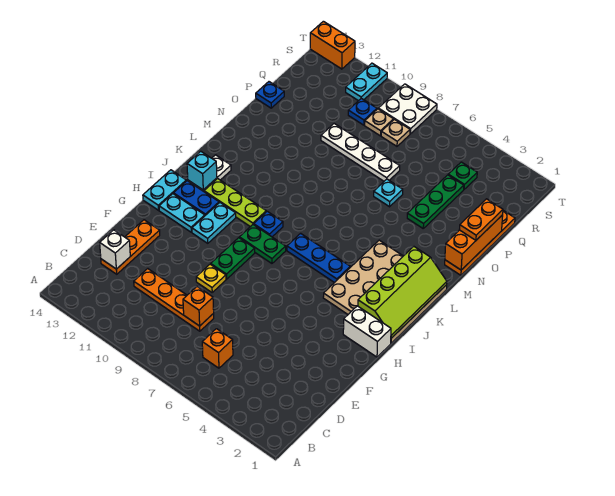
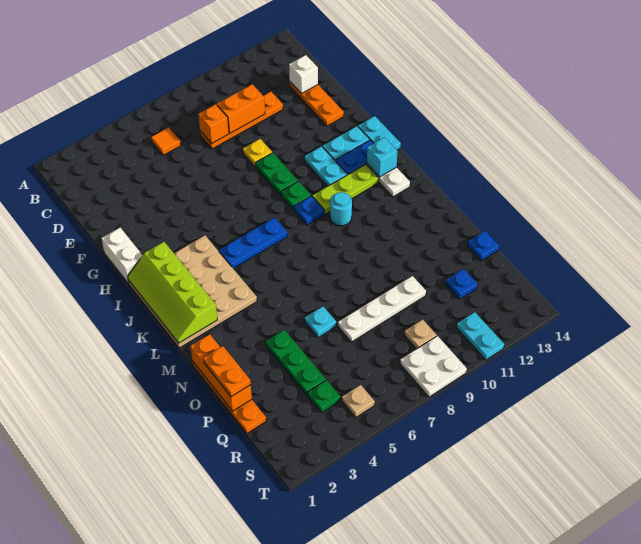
orange 1x1 brick [202,329,233,368] -> orange 1x1 tile [151,127,181,155]
white 1x2 brick [343,306,391,357] -> white 1x2 brick turned to [102,228,143,283]
green 1x2 plate [239,225,286,263] -> green 1x1 plate [281,181,311,210]
none -> cyan 1x1 round brick [330,192,352,226]
tan 1x1 plate [381,119,410,146] -> tan 1x1 plate moved to [342,385,375,417]
blue 1x1 plate [348,98,377,125] -> blue 1x1 plate moved to [446,269,478,299]
orange 1x2 brick [310,21,355,69] -> orange 1x2 brick moved to [217,84,265,133]

